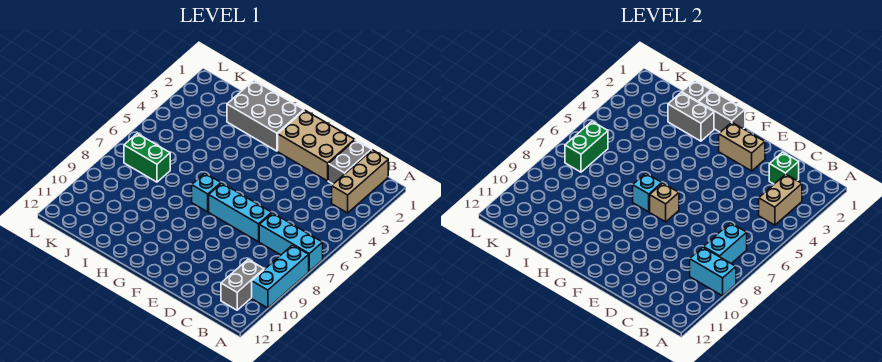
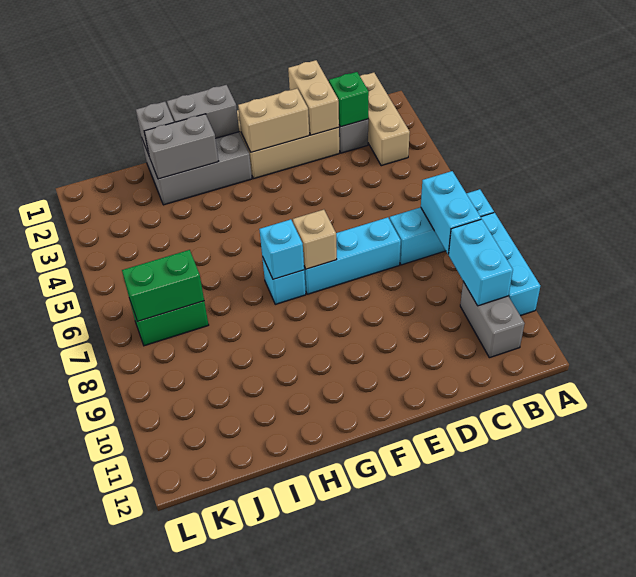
cyan 1x2 brick [690,247,736,296] -> cyan 1x2 brick turned to [449,219,513,306]
tan 1x2 brick [759,174,802,225] -> tan 1x2 brick moved to [288,60,339,135]
green 1x2 brick [565,121,608,172] -> green 1x2 brick turned to [122,250,204,321]

